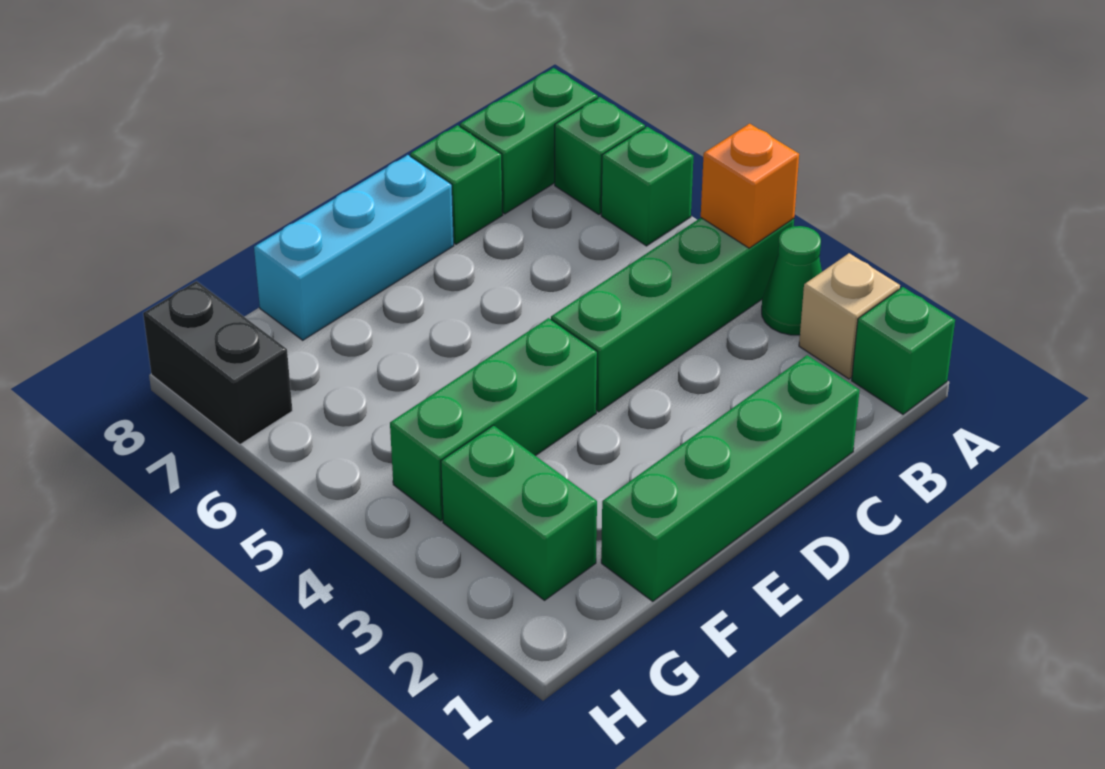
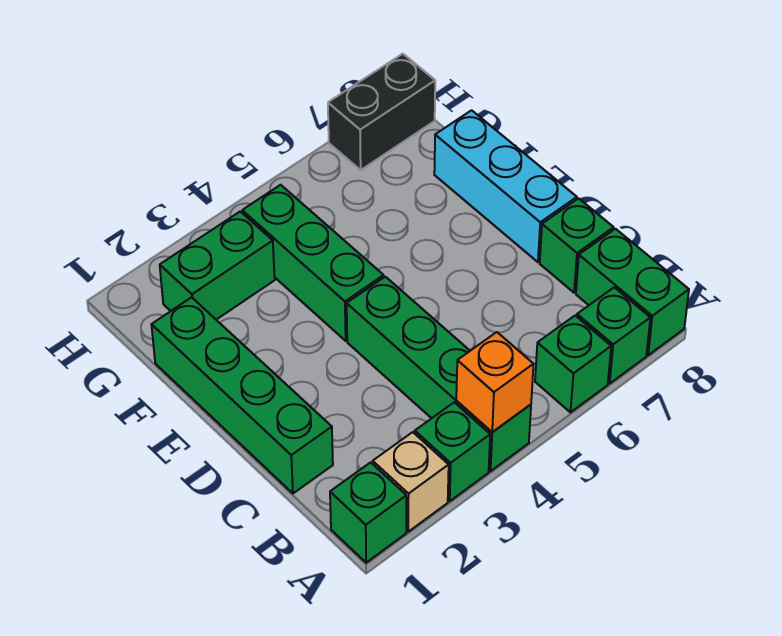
green 1x1 cone [762,226,822,335] -> green 1x1 brick [415,402,490,501]

